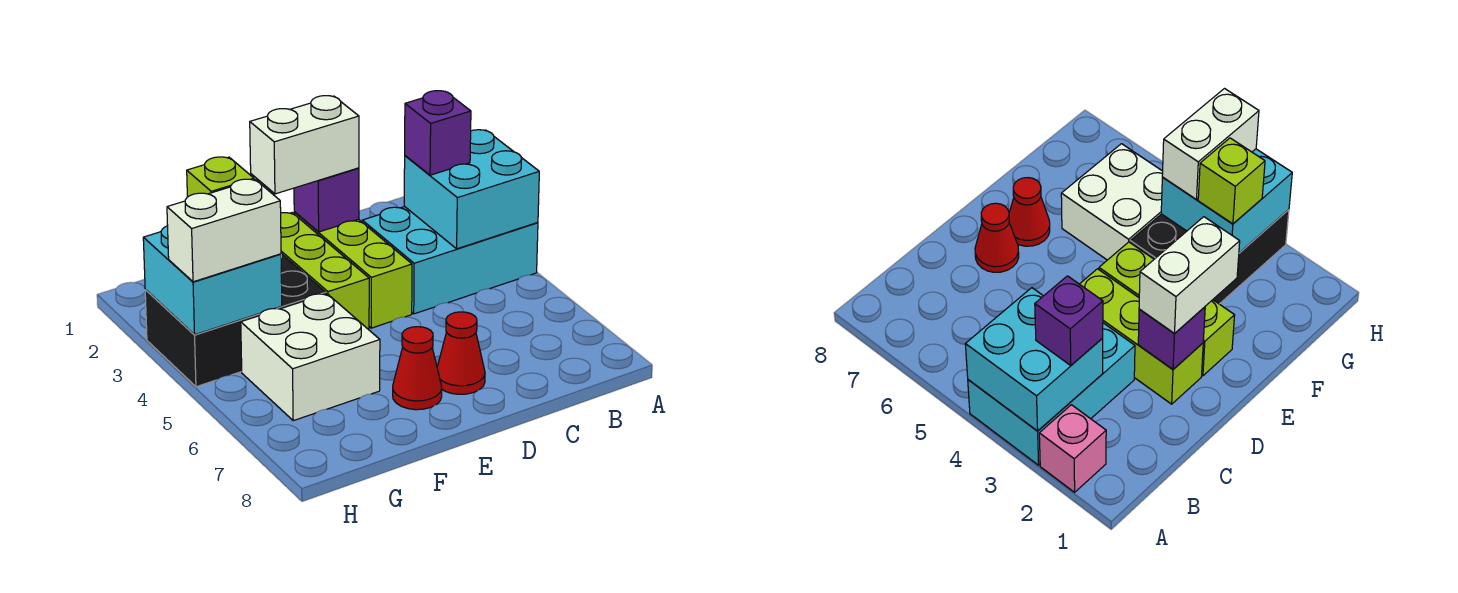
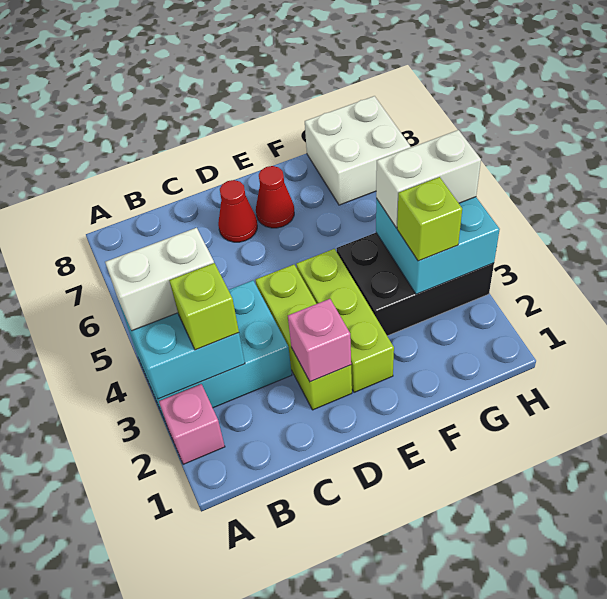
purple 1x1 brick [405,91,471,175] -> lime 1x1 brick [169,263,239,350]
purple 1x1 brick [294,168,359,232] -> pink 1x1 brick [288,299,351,382]
white 1x2 brick [250,96,359,194] -> white 1x2 brick moved to [105,228,214,331]
white 2x2 brick [241,294,380,421] -> white 2x2 brick moved to [305,96,410,205]

